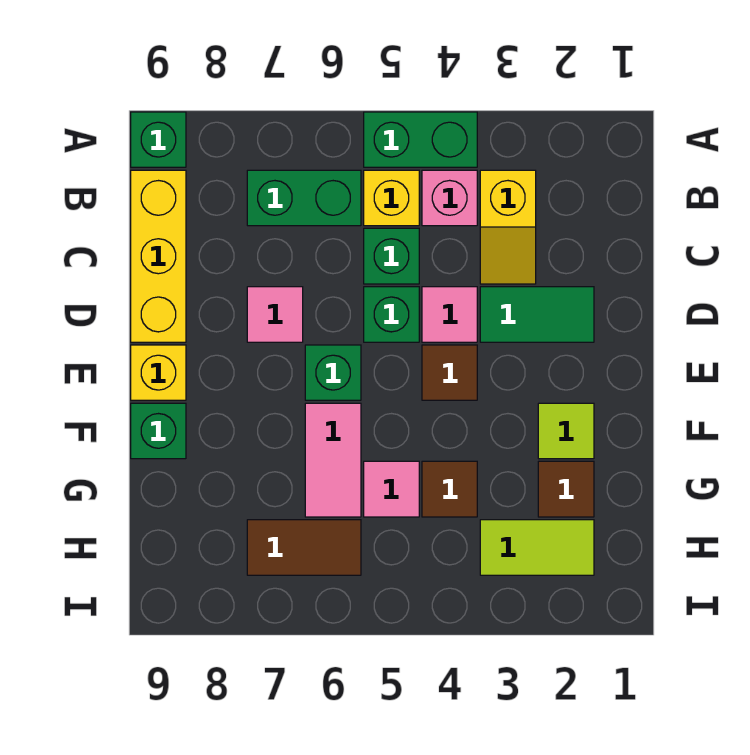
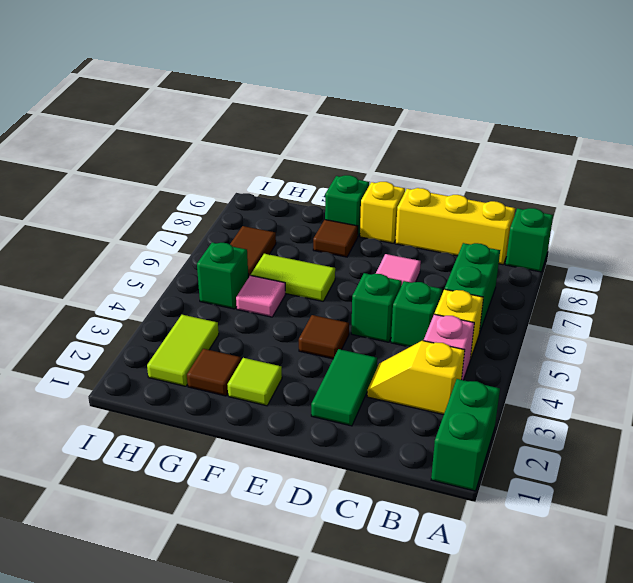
green 1x2 brick [364,112,477,167] -> green 1x2 brick moved to [431,379,500,491]
pink 1x1 tile [422,287,477,342] -> none
green 1x1 brick [305,345,361,400] -> green 1x1 brick moved to [197,243,248,309]
pink 1x2 tile [305,403,361,517] -> lime 1x2 tile [251,254,335,301]
brown 1x1 tile [422,461,477,517] -> brown 1x1 tile moved to [313,220,358,257]

